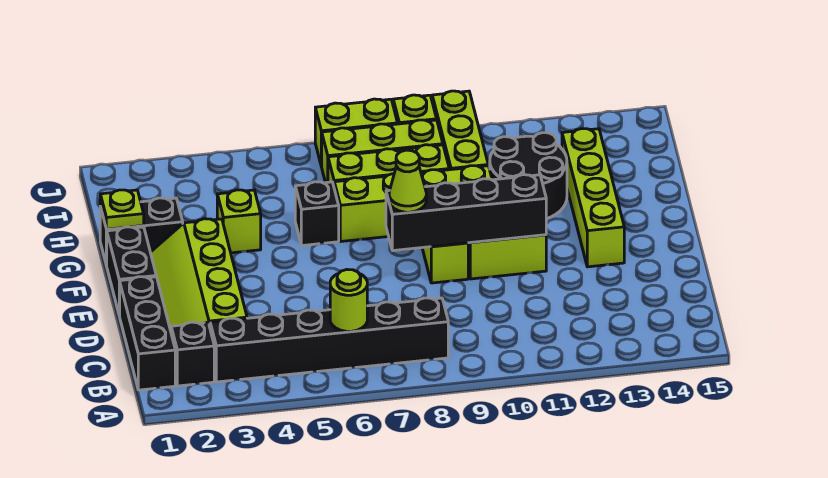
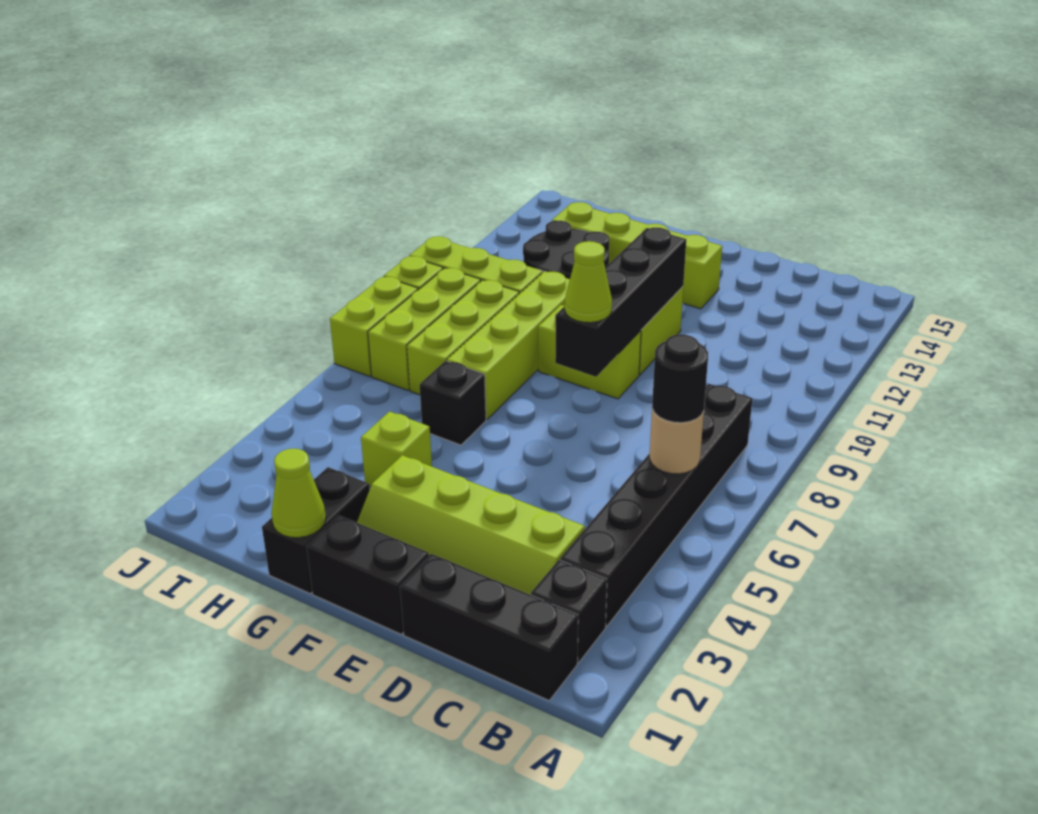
lime 1x1 round brick [330,270,367,331] -> tan 1x1 round brick [650,409,704,474]
none -> black 1x1 round brick [652,334,708,423]
lime 1x1 plate [100,190,144,229] -> lime 1x1 cone [271,449,326,538]

